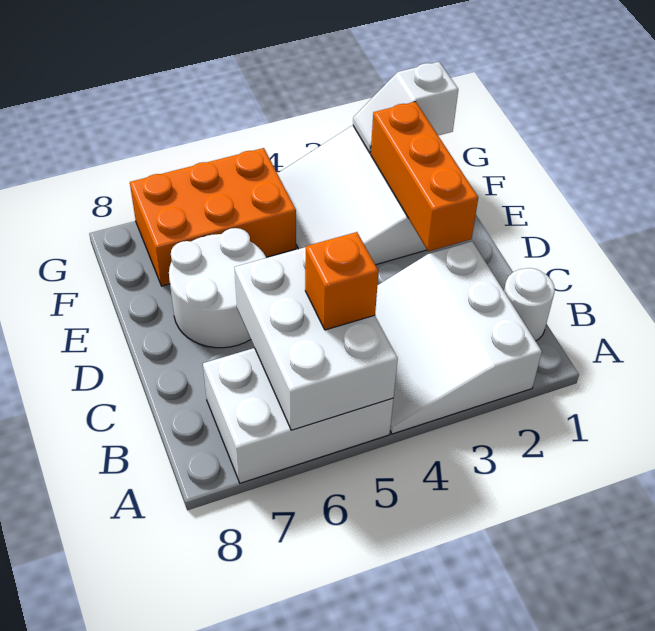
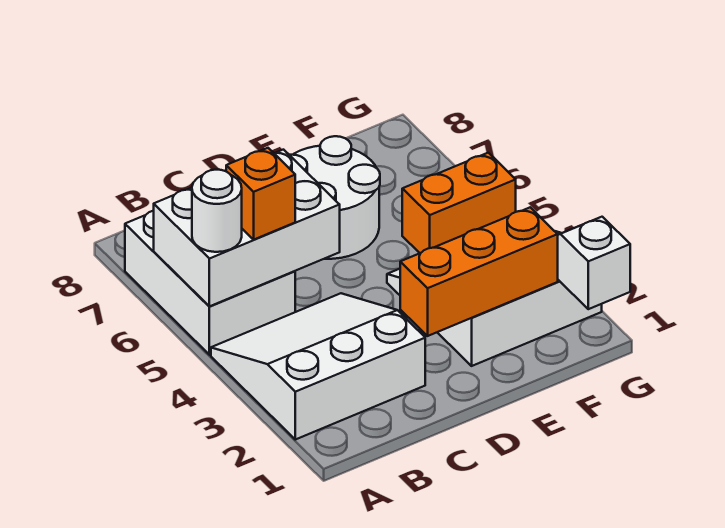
white 1x1 round brick [504,268,555,341] -> white 1x1 round brick moved to [192,170,242,252]
orange 2x3 brick [130,148,296,286] -> orange 1x2 brick [402,153,516,253]

